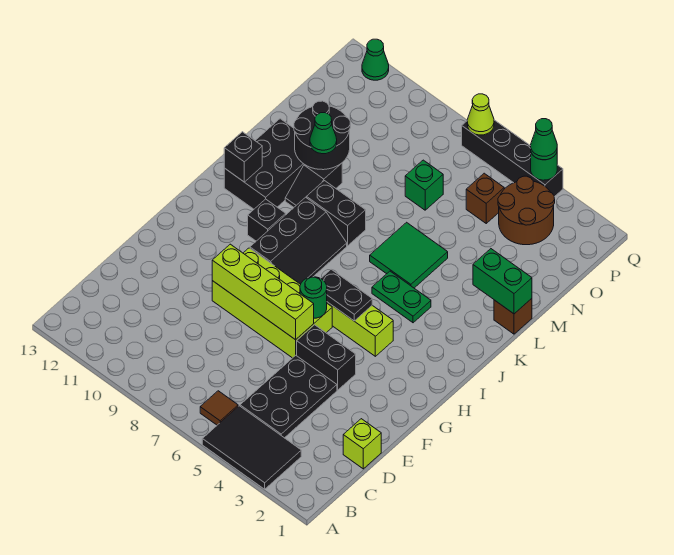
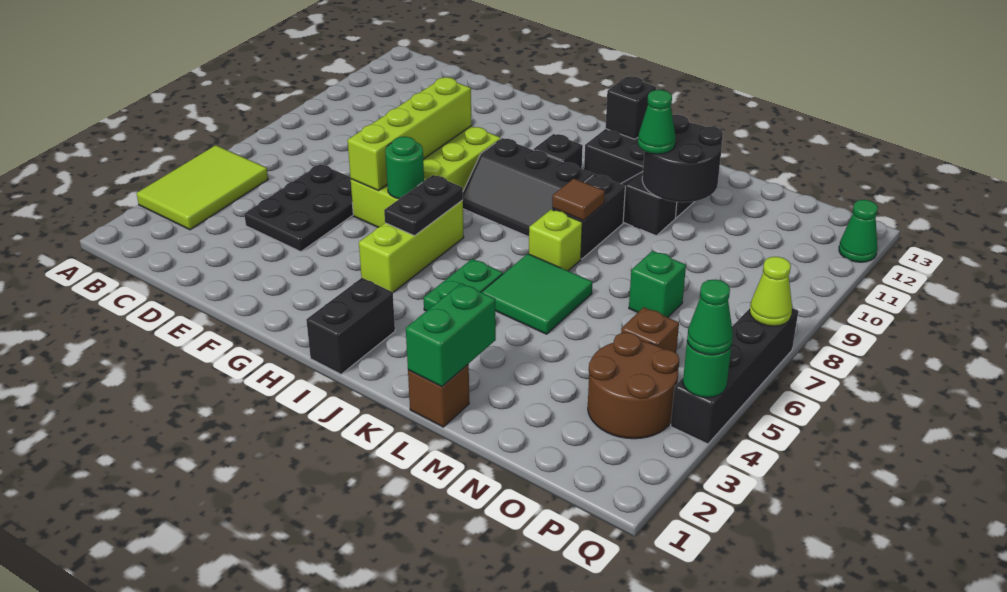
black 2x3 tile [202,406,301,489] -> lime 2x3 tile [137,145,268,230]
brown 1x1 tile [200,391,238,425] -> brown 1x1 tile moved to [552,179,605,221]
black 2x3 plate [240,355,337,438] -> black 2x3 plate turned to [244,164,353,252]
lime 1x1 brick [343,419,381,469] -> lime 1x1 brick moved to [529,209,582,271]
black 1x2 brick [297,325,356,390] -> black 1x2 brick moved to [306,278,395,374]

